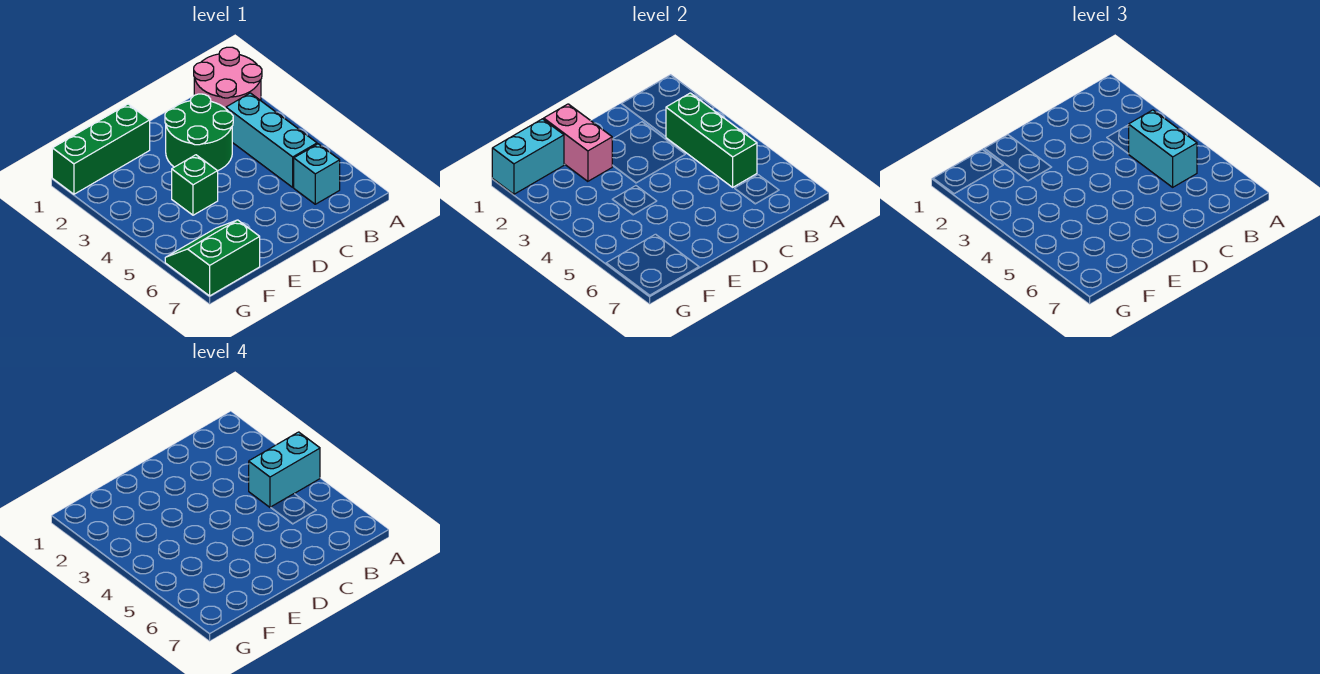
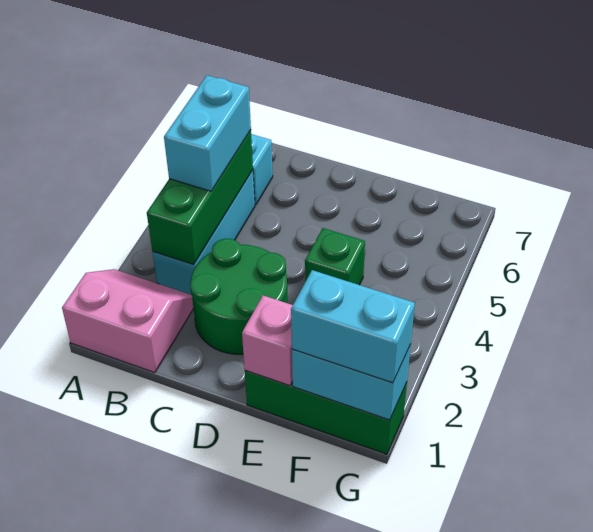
pink 2x2 round brick [194,47,262,109] -> pink 2x2 slope [62,269,194,373]
cyan 1x2 brick [249,432,320,507] -> cyan 1x2 brick moved to [291,270,415,383]
pink 1x2 brick [544,104,612,181] -> pink 1x1 brick [242,295,293,386]
green 2x2 slope [165,220,260,296] -> none

